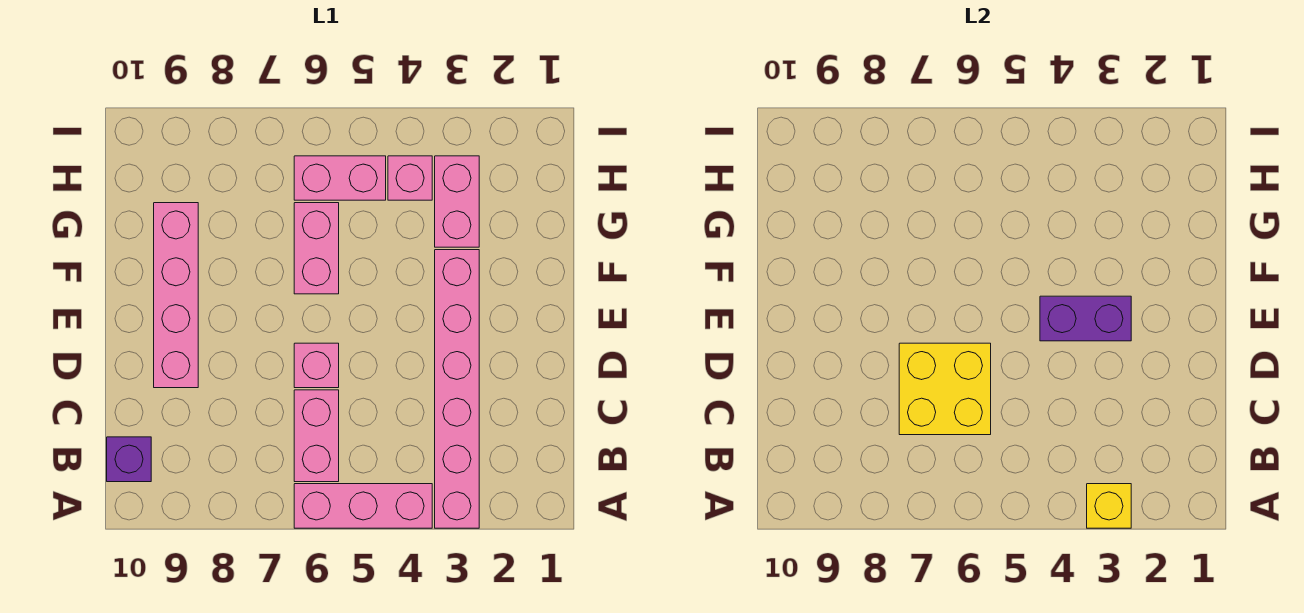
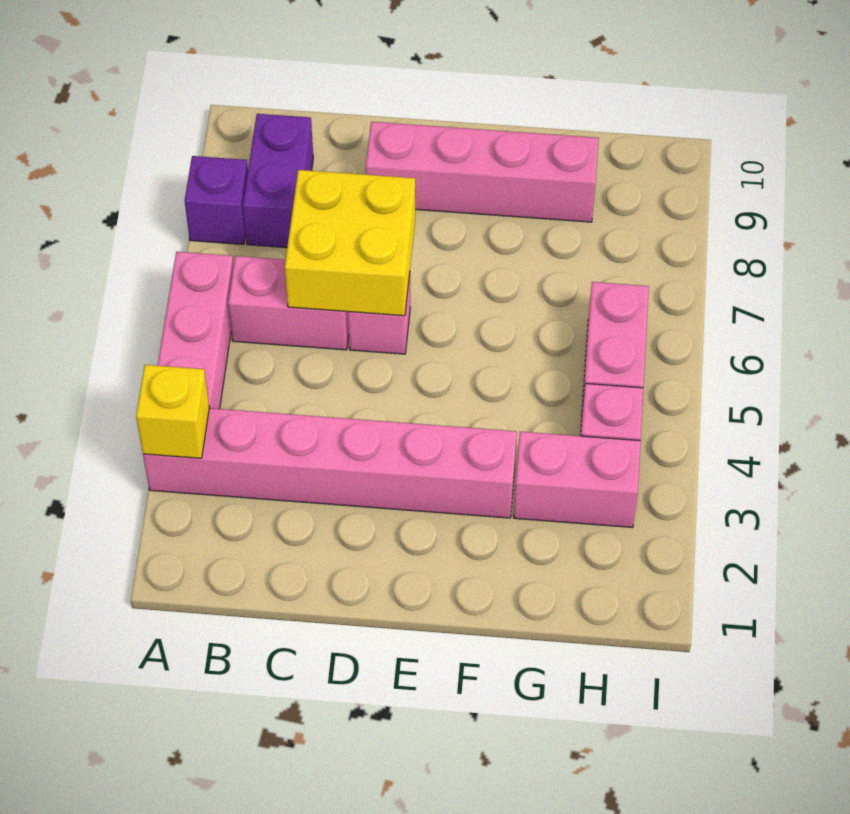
purple 1x1 brick [107,437,151,482] -> purple 1x1 brick moved to [185,156,248,244]
purple 1x2 brick [1040,296,1131,341] -> purple 1x2 brick moved to [243,114,313,248]
pink 1x2 brick [294,203,339,294] -> none

